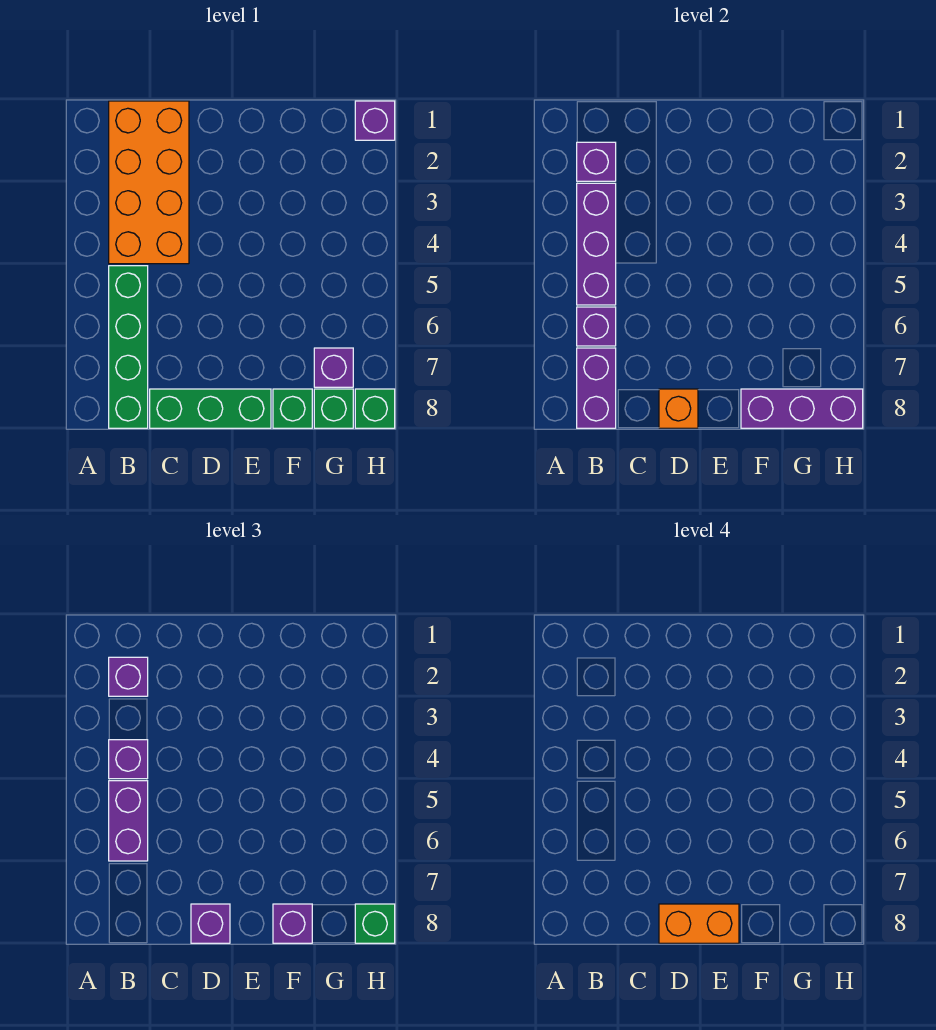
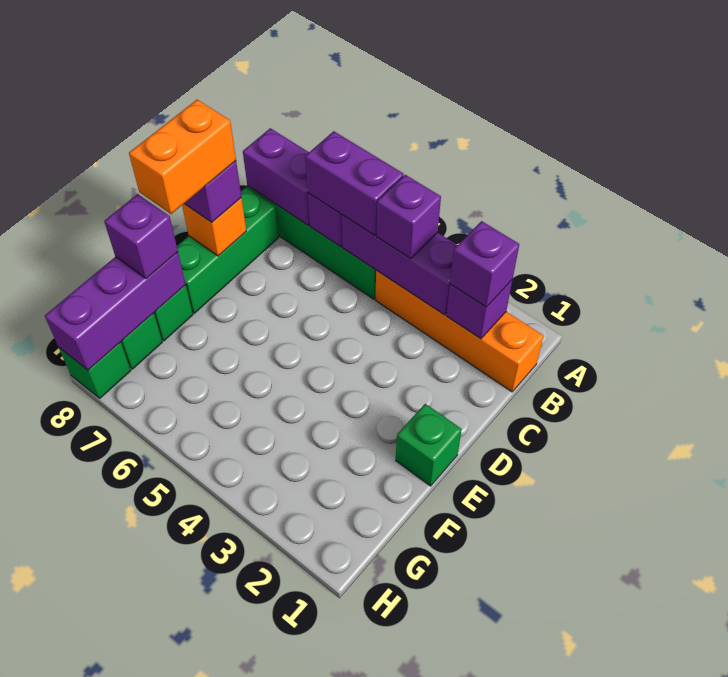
orange 2x4 brick [109,101,189,264] -> orange 1x4 brick [376,271,544,392]
purple 1x1 brick [314,348,353,387] -> none
purple 1x1 brick [355,101,395,140] -> none
green 1x1 brick [355,904,395,943] -> green 1x1 brick moved to [396,404,462,486]

